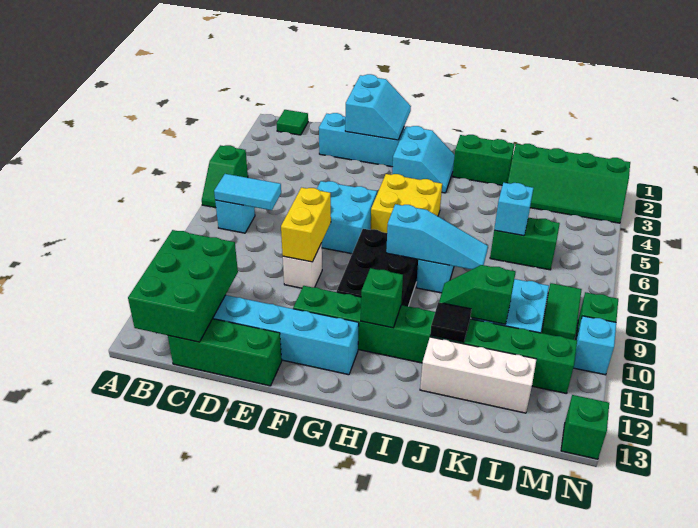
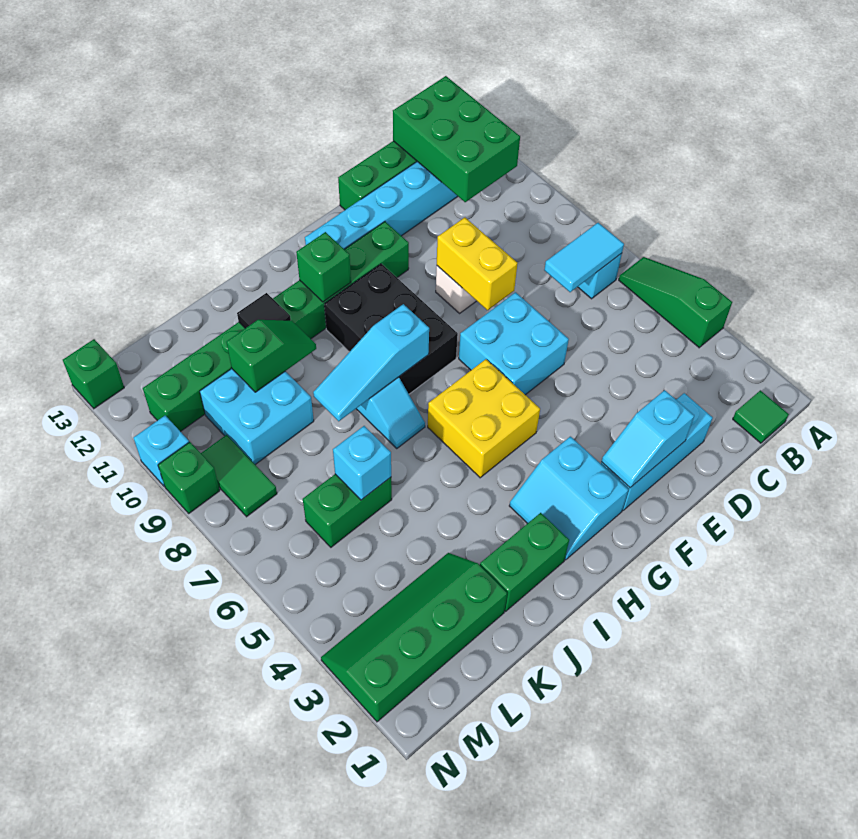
green 1x2 slope [202,145,248,208] -> green 1x3 slope [619,257,732,348]
cyan 2x2 slope [345,74,411,140] -> cyan 1x2 slope [601,390,694,488]
white 1x3 brick [420,337,536,413] -> none

